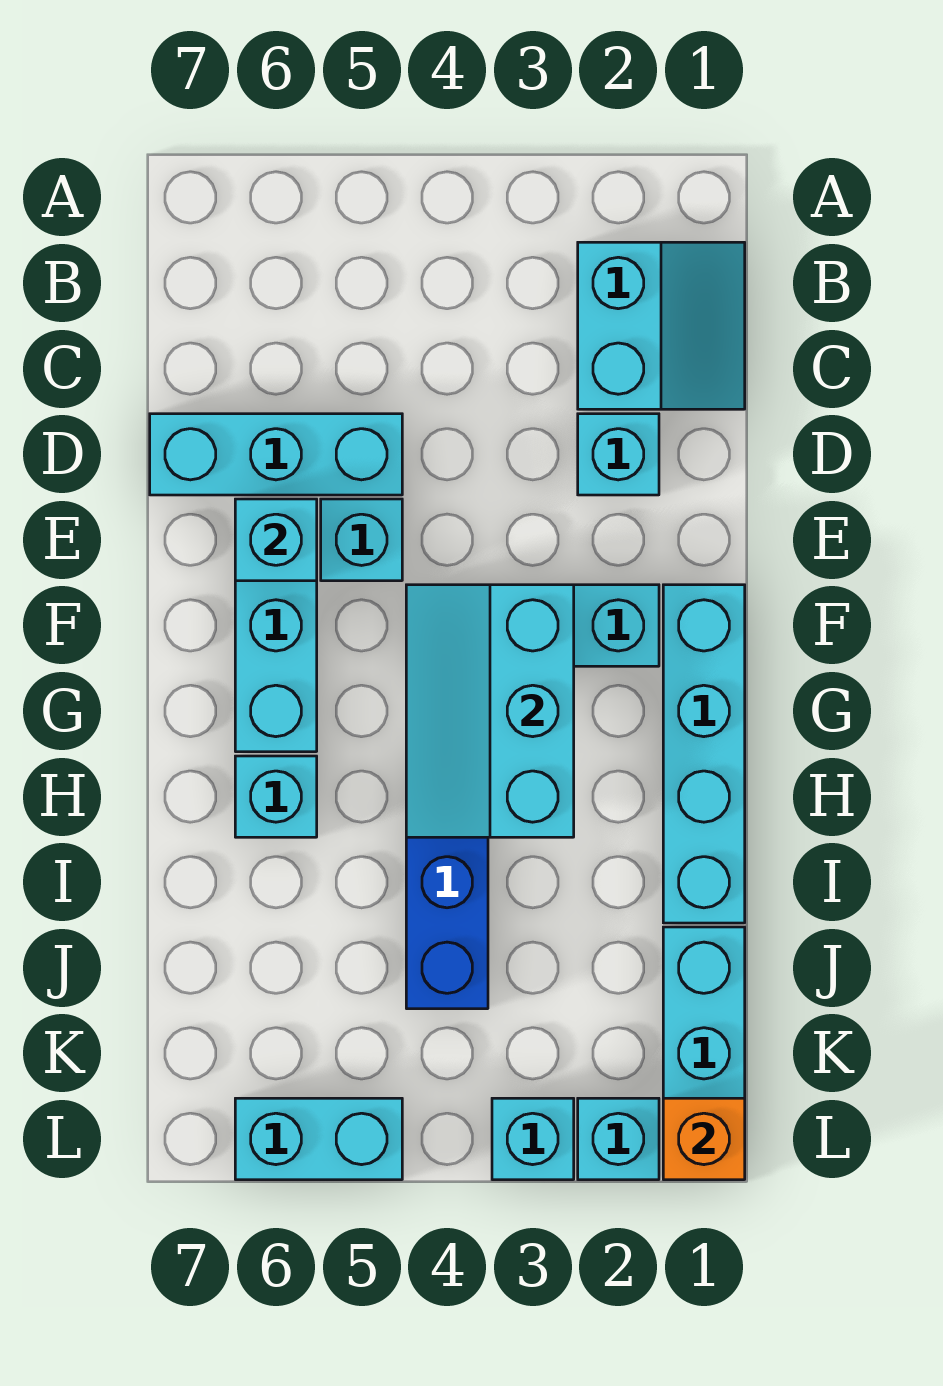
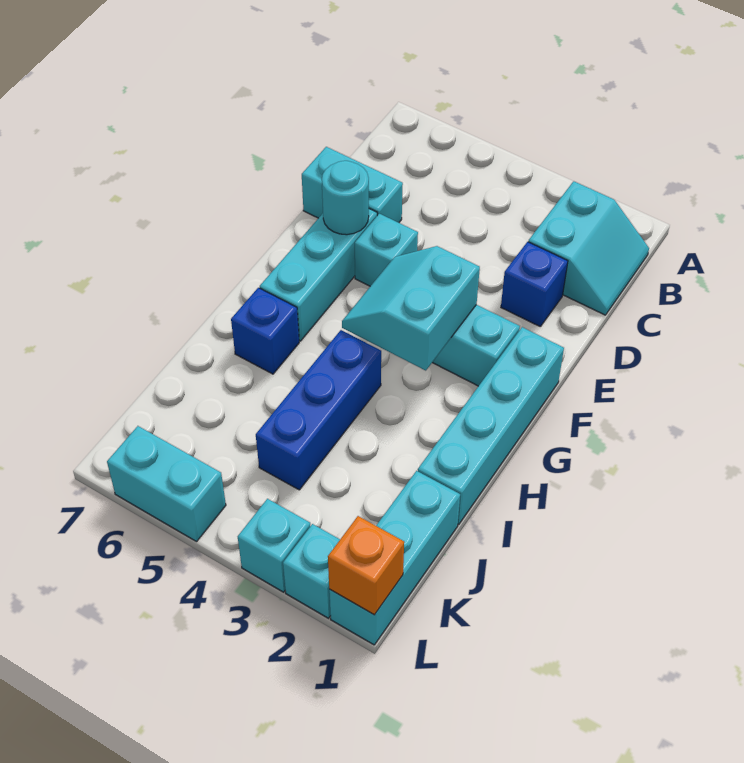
cyan 1x1 brick [578,414,659,495] -> blue 1x1 brick [501,242,568,326]
cyan 1x3 brick [150,414,402,495] -> cyan 1x2 brick [302,147,403,223]
cyan 1x1 brick [235,499,317,581] -> cyan 1x1 round brick [322,161,369,235]
cyan 2x3 slope [406,585,574,837] -> cyan 2x2 slope [342,246,480,371]
cyan 1x1 brick [235,756,317,837] -> blue 1x1 brick [231,288,299,374]

